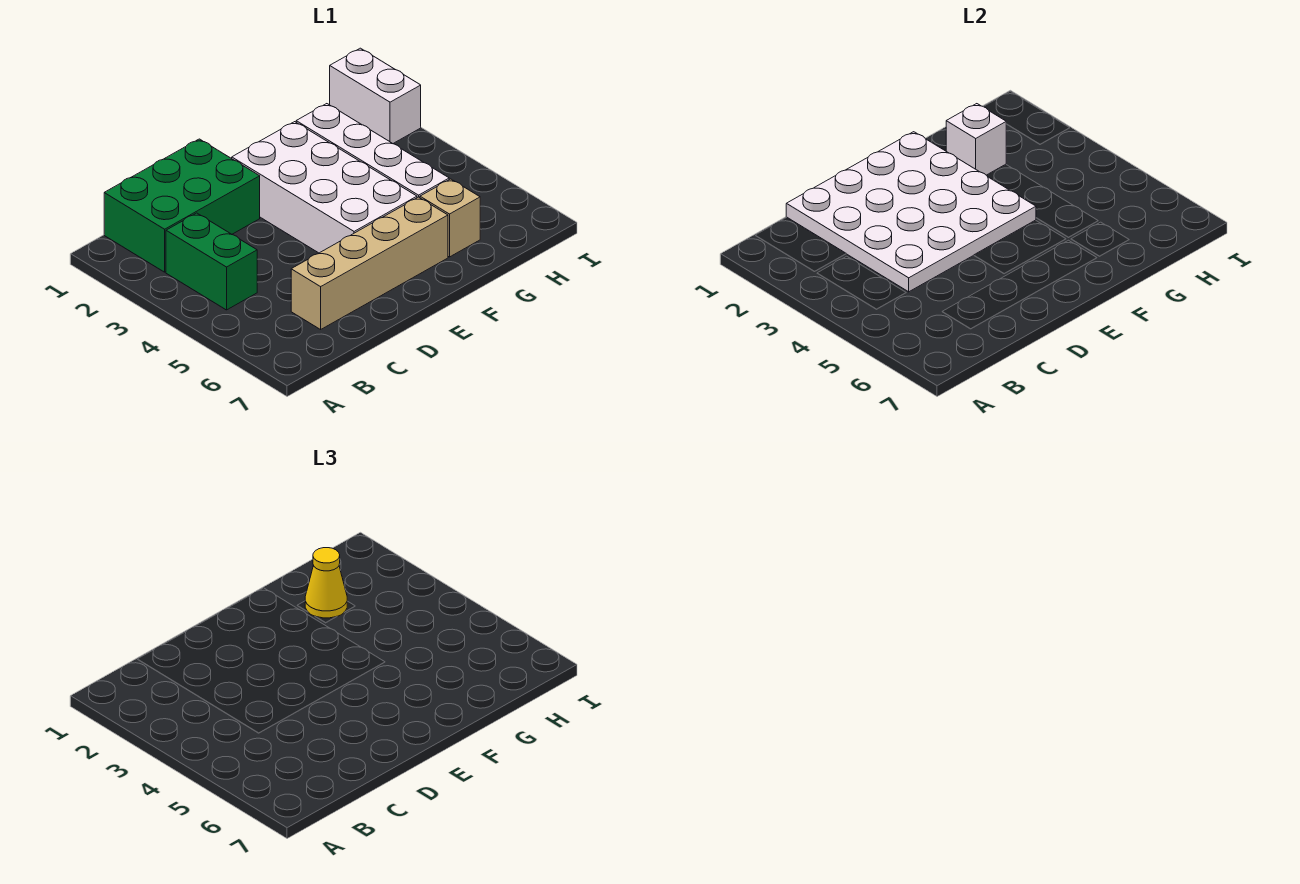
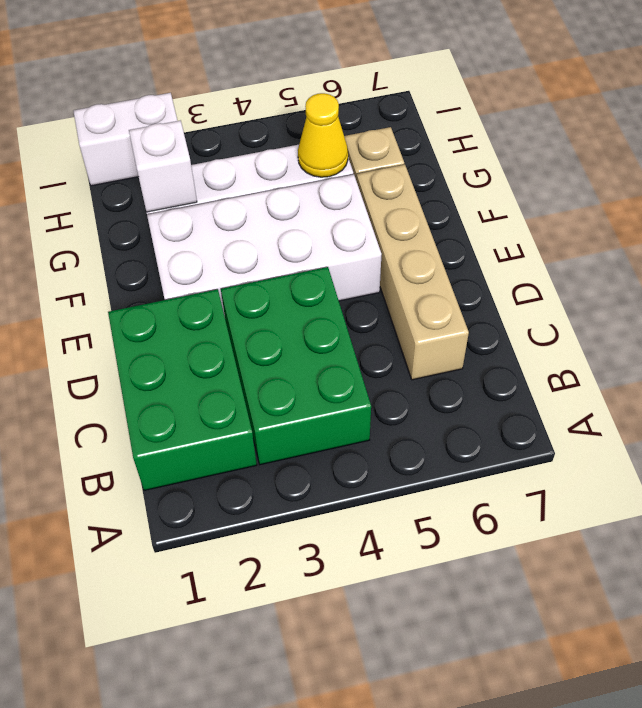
green 1x2 brick [166,213,257,310] -> green 2x3 brick [221,267,371,465]
white 4x4 plate [786,132,1036,292] -> none
yellow 1x1 cone [305,548,347,618] -> yellow 1x1 cone moved to [298,93,348,177]

